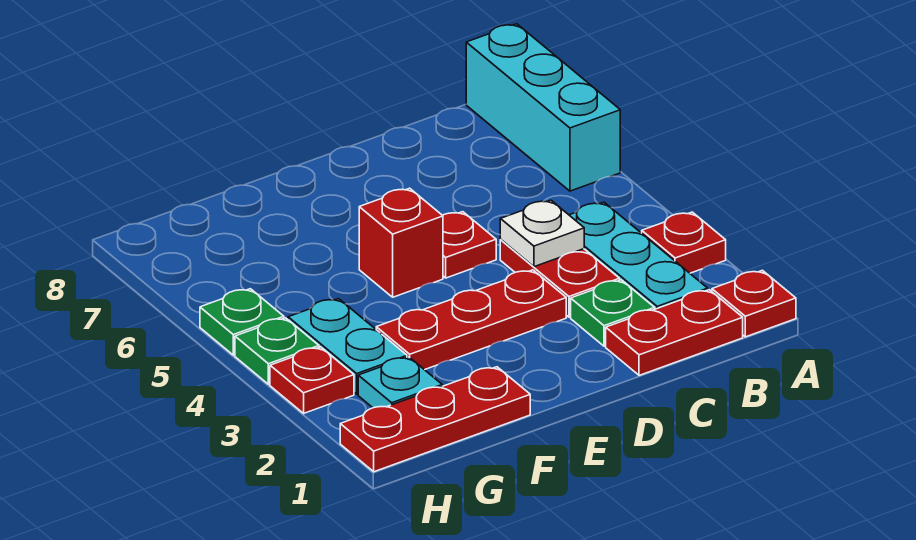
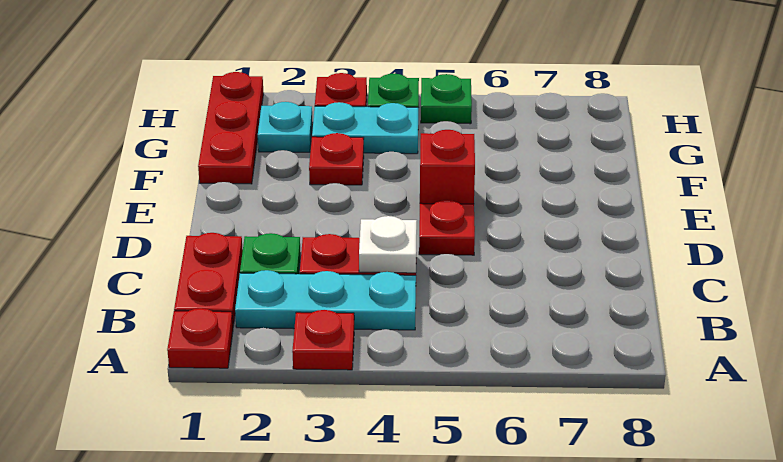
cyan 1x3 brick [466,24,620,191] -> none
red 1x3 plate [376,270,566,370] -> red 1x1 plate [309,133,364,185]

